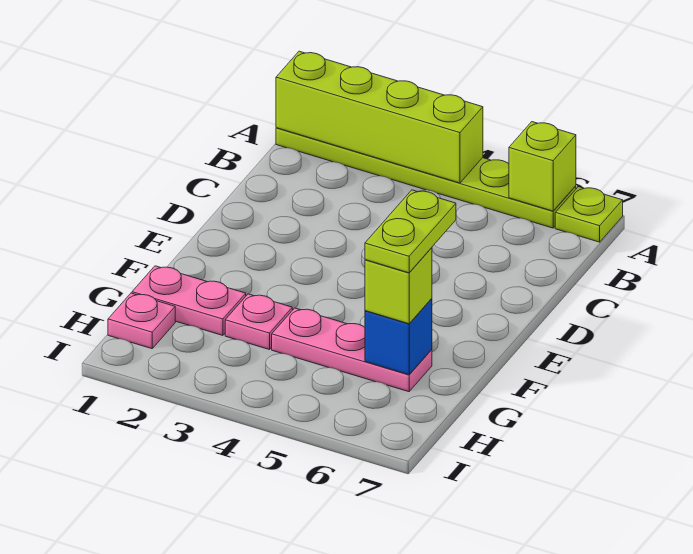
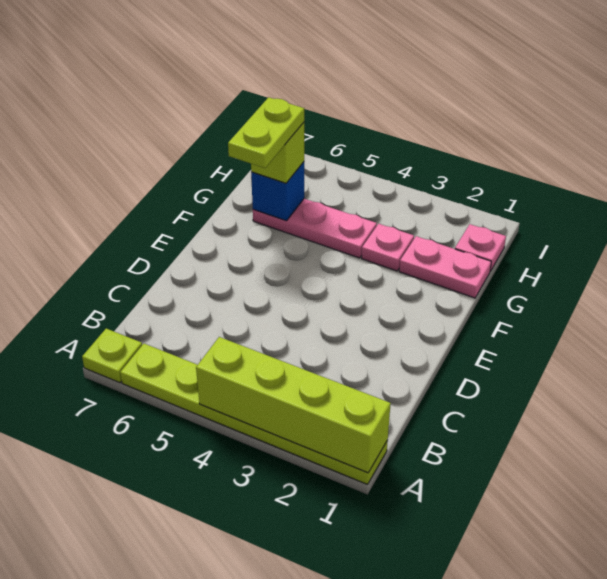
lime 1x1 brick [509,122,576,211] -> none

